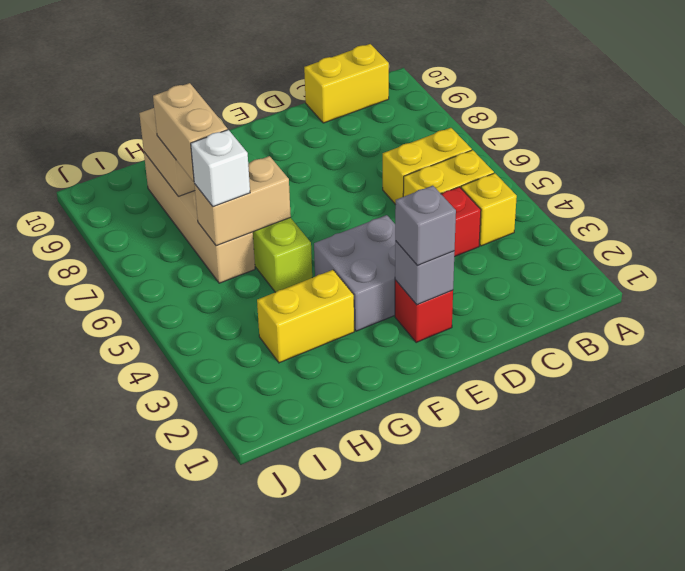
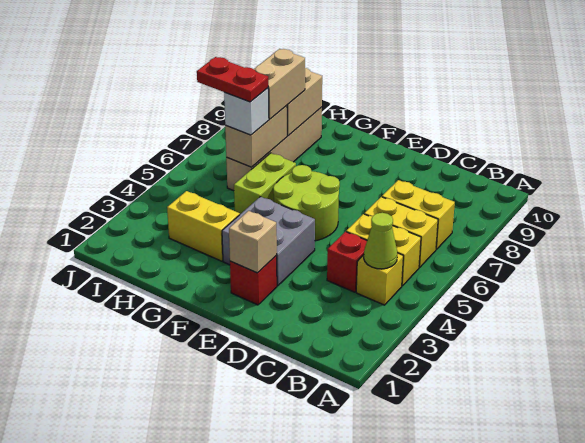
none -> lime 1x1 cone [364,213,397,269]
yellow 1x2 brick [304,44,389,123] -> yellow 1x2 brick moved to [382,180,455,249]
grey 1x1 brick [395,241,455,305] -> tan 1x1 brick [229,211,277,273]
grey 1x1 brick [395,186,456,265] -> none
none -> lime 2x2 round brick [273,165,340,241]
tan 1x2 brick [194,156,291,246] -> tan 1x2 brick turned to [225,106,287,167]
none -> red 1x2 plate [197,57,268,102]

